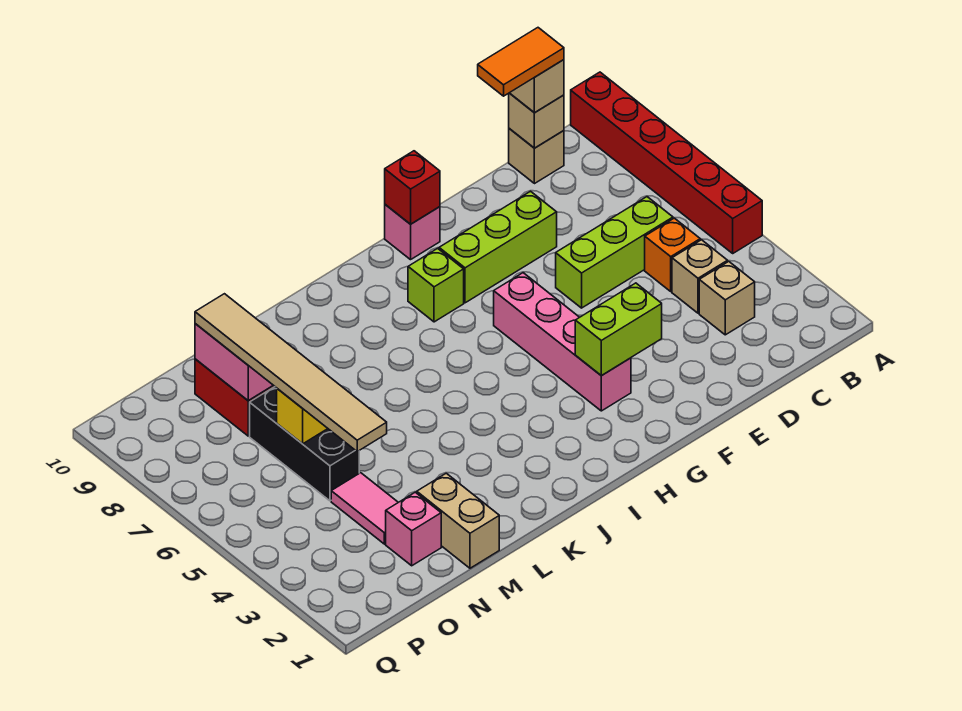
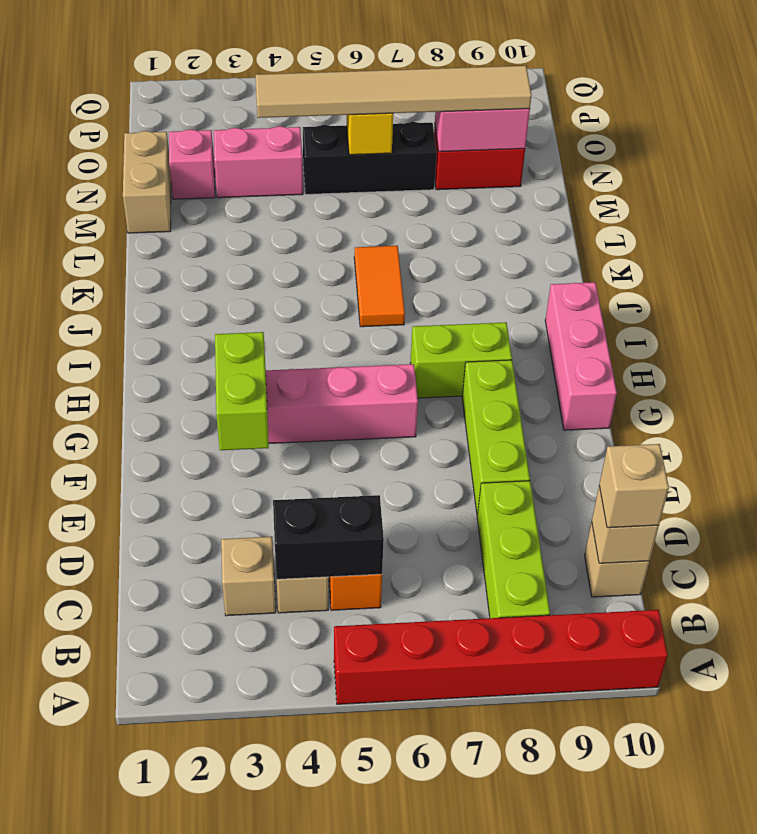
none -> black 1x2 brick [273,495,384,579]
lime 1x3 brick [556,197,673,308] -> lime 1x3 brick moved to [477,481,550,618]
orange 1x2 tile [478,28,564,96] -> orange 1x2 tile moved to [354,246,405,327]
pink 1x1 brick [385,204,440,260] -> pink 1x3 brick [545,282,617,430]
red 1x1 brick [385,151,440,224] -> none
lime 1x1 brick [408,248,464,322] -> lime 1x2 brick [410,322,512,398]
tan 1x2 brick [417,473,499,568] -> tan 1x2 brick turned to [123,131,171,233]
pink 1x2 tile [331,473,398,544] -> pink 1x2 brick [214,126,303,198]

